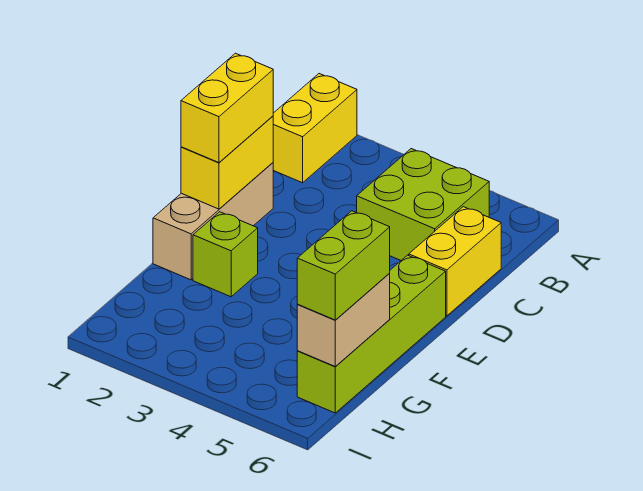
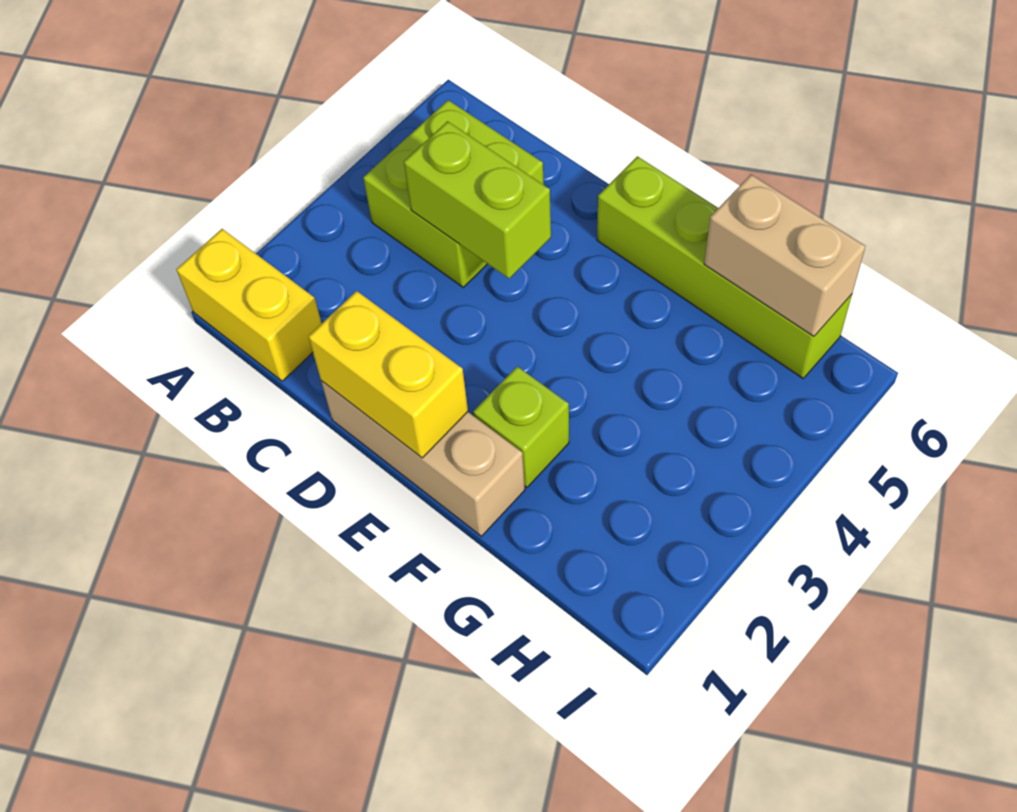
yellow 1x2 brick [409,207,501,316] -> none
yellow 1x2 brick [181,53,273,163] -> none
lime 1x2 brick [297,211,390,320] -> lime 1x2 brick moved to [404,121,551,279]

